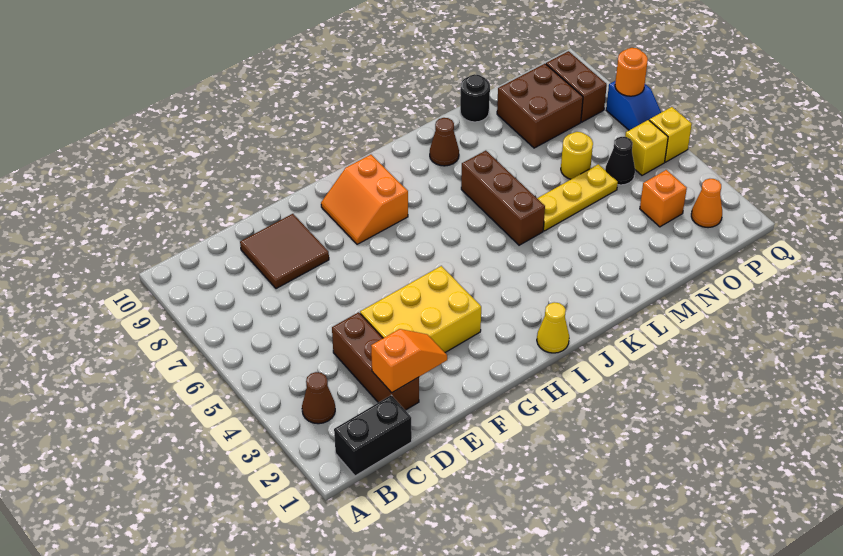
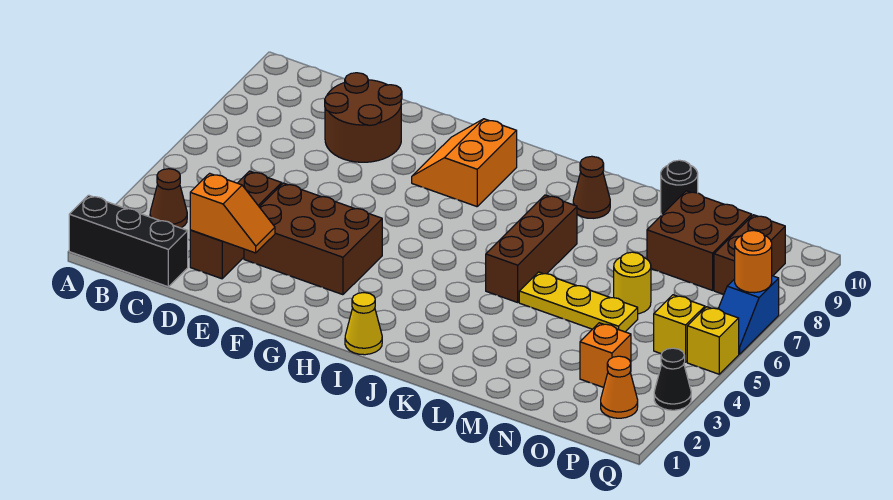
black 1x2 brick [334,395,412,476] -> black 1x3 brick [69,195,188,287]
brown 2x2 tile [240,214,329,289] -> brown 2x2 round brick [325,73,402,162]
yellow 2x3 brick [360,266,481,352] -> brown 2x3 brick [244,183,382,295]
black 1x1 cone [605,137,635,185] -> black 1x1 cone moved to [654,348,691,410]

